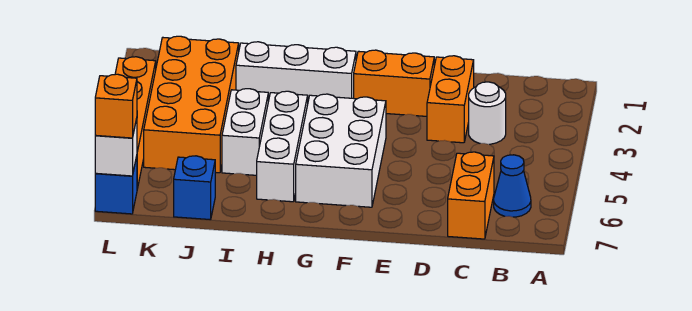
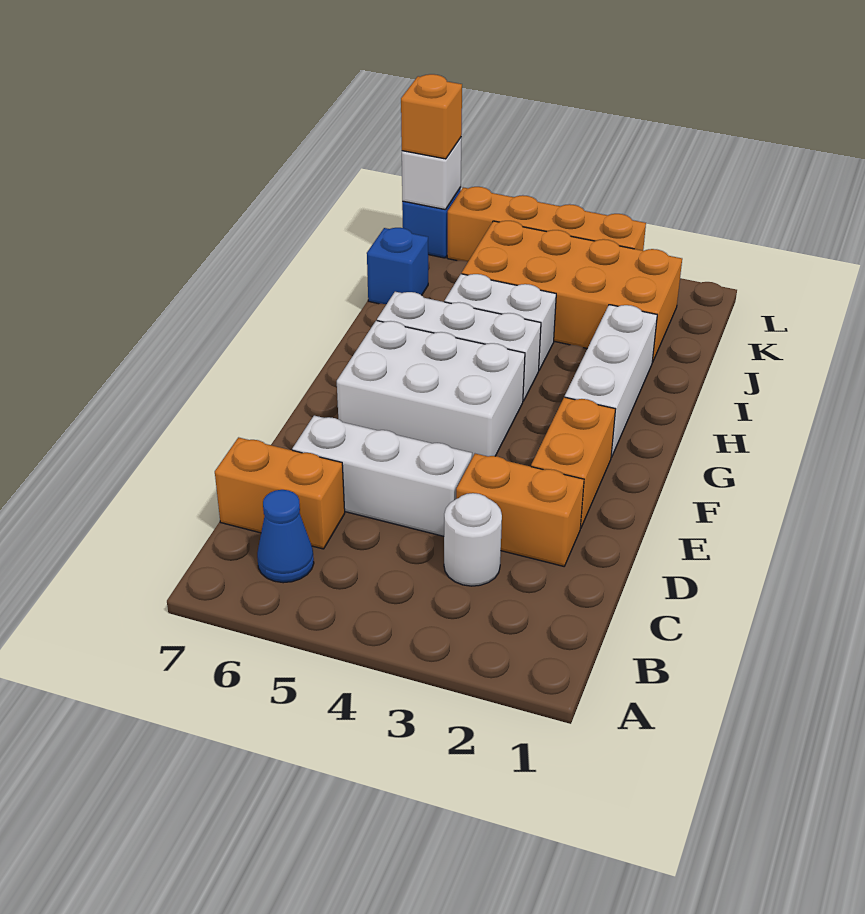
none -> white 1x3 brick [292,416,472,536]

